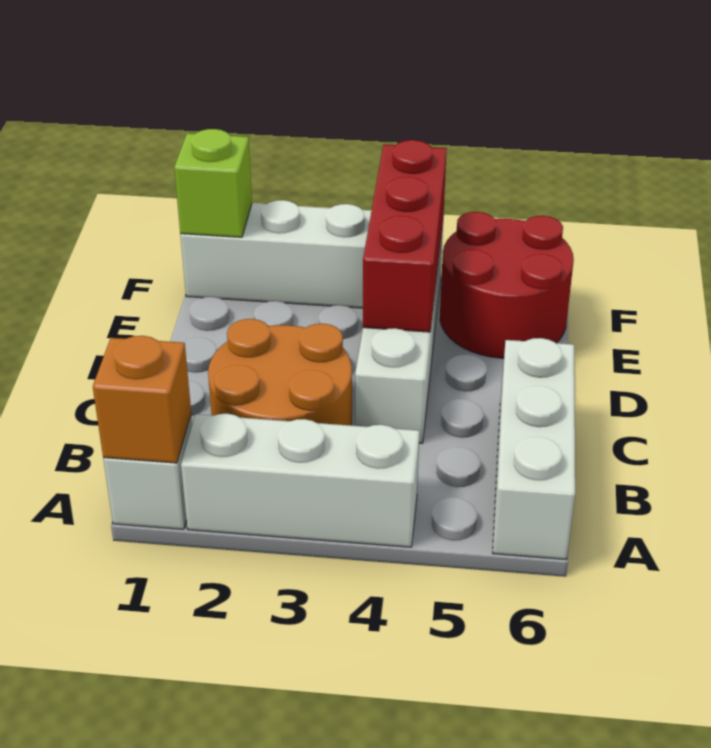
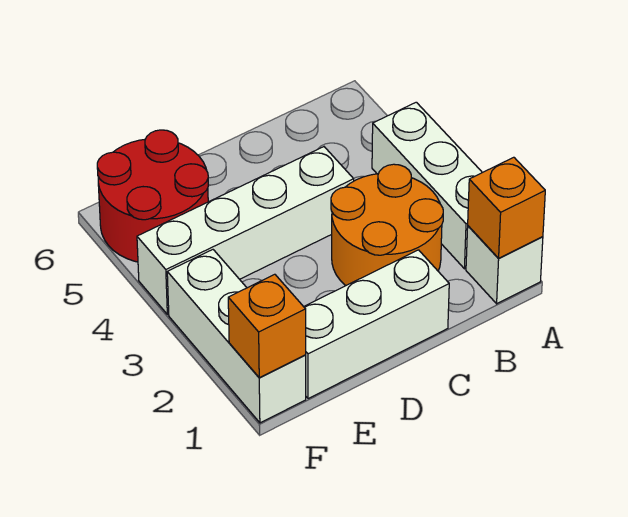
white 1x3 brick [493,338,575,559] -> white 1x3 brick moved to [304,250,449,399]
red 1x3 brick [363,140,447,332] -> none
lime 1x1 brick [174,129,252,237] -> orange 1x1 brick [228,274,306,378]

